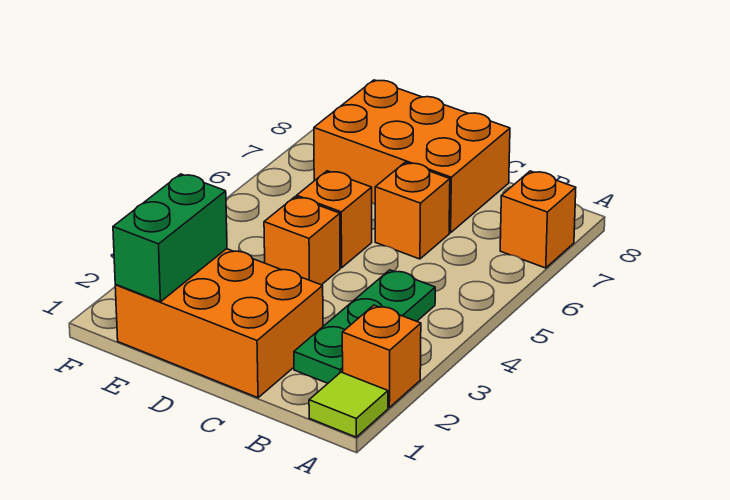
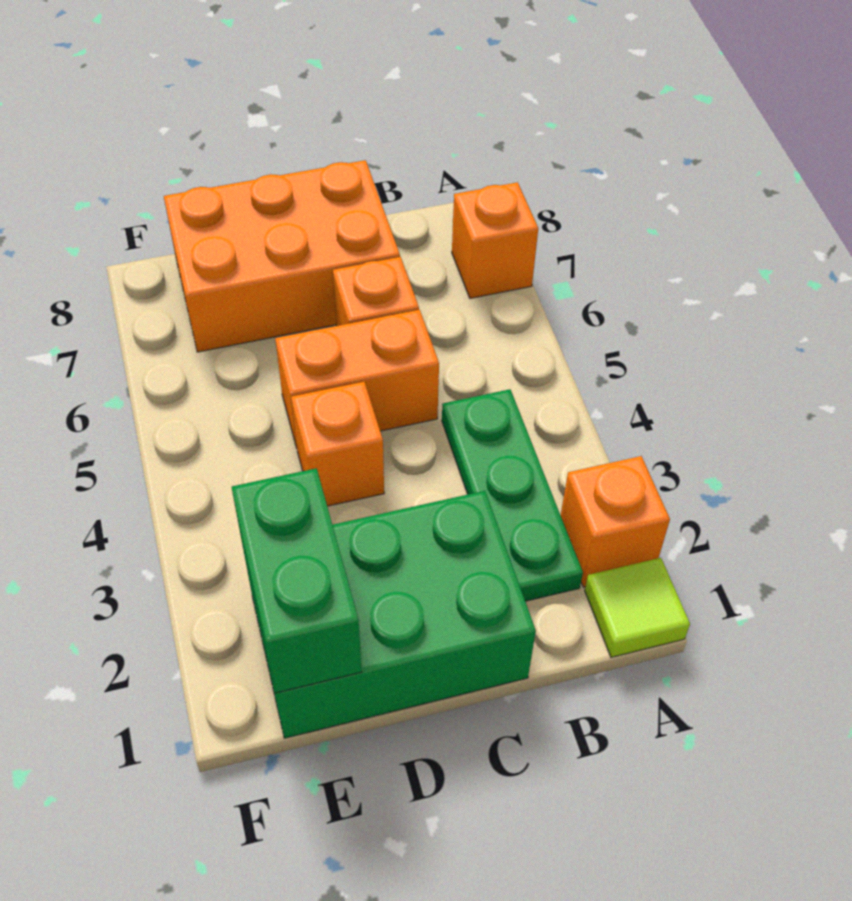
orange 2x3 brick [115,249,323,398] -> green 2x3 brick [244,491,536,738]
orange 1x1 brick [297,171,372,268] -> orange 1x2 brick [275,310,439,448]

